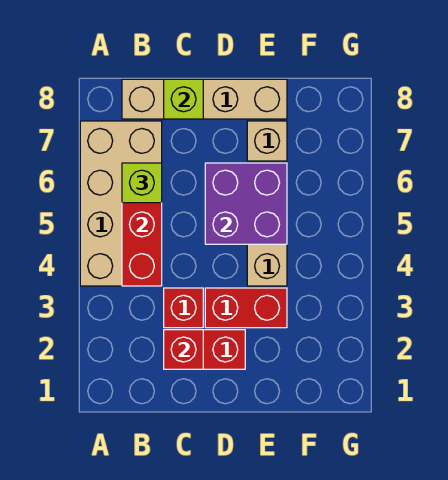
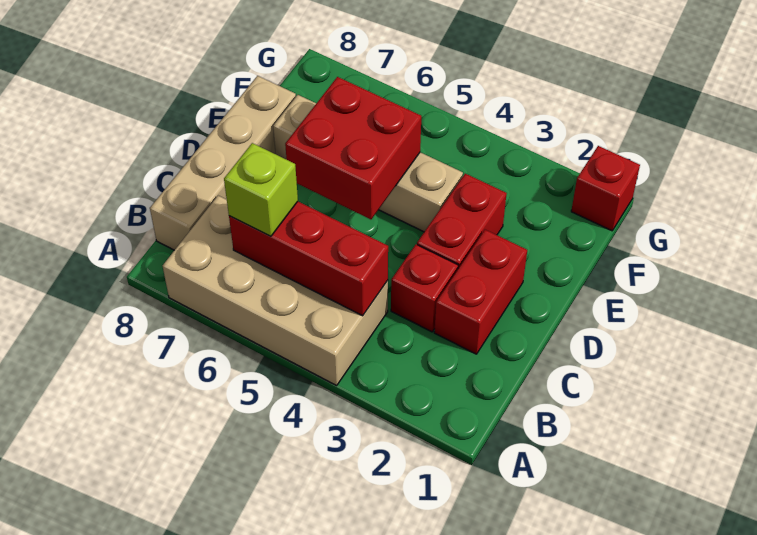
red 1x1 brick [164,330,203,369] -> red 1x1 brick moved to [571,146,640,231]
lime 1x1 brick [164,79,203,119] -> none
purple 2x2 brick [205,163,287,244] -> red 2x2 brick [285,77,421,219]

